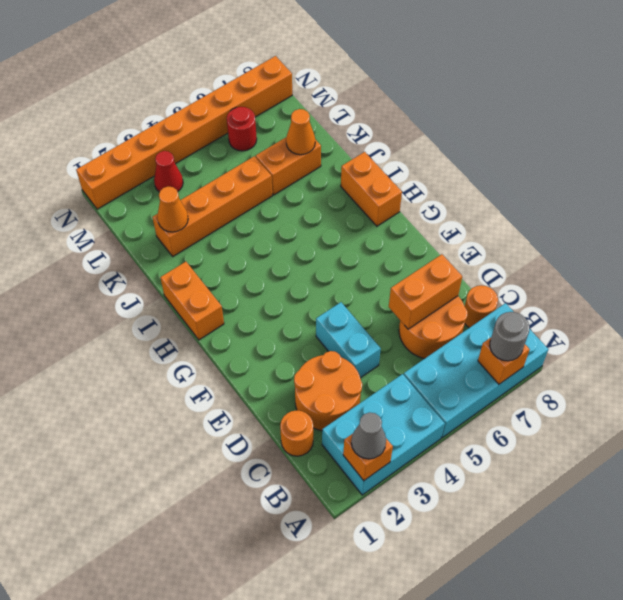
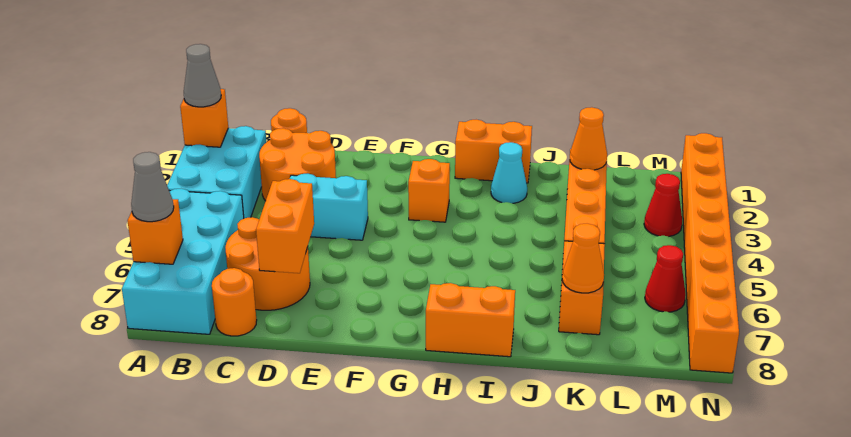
grey 1x1 round brick [490,312,530,361] -> grey 1x1 cone [131,152,174,222]
none -> orange 1x1 brick [408,159,450,222]
none -> cyan 1x1 cone [491,142,527,203]
red 1x1 round brick [227,107,257,151] -> red 1x1 cone [645,245,686,312]

